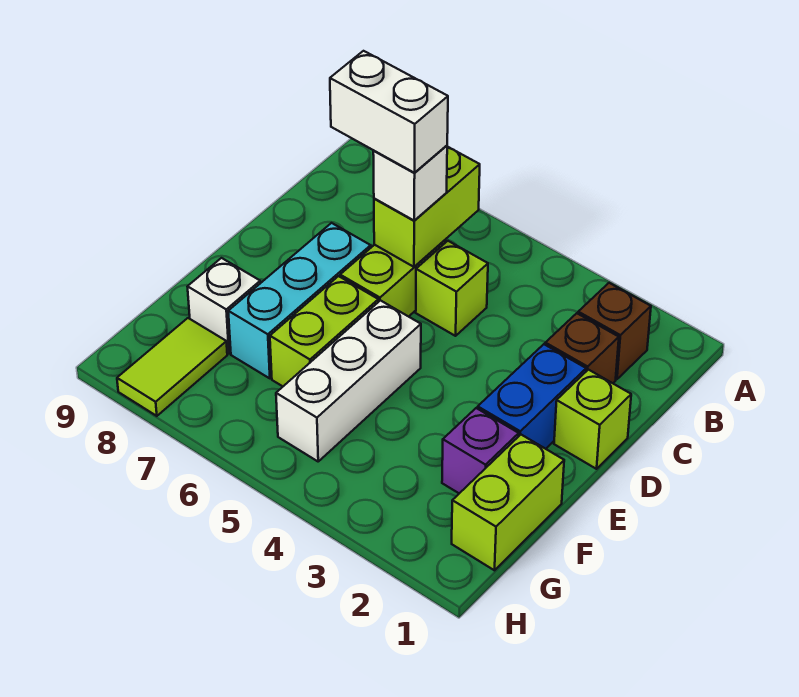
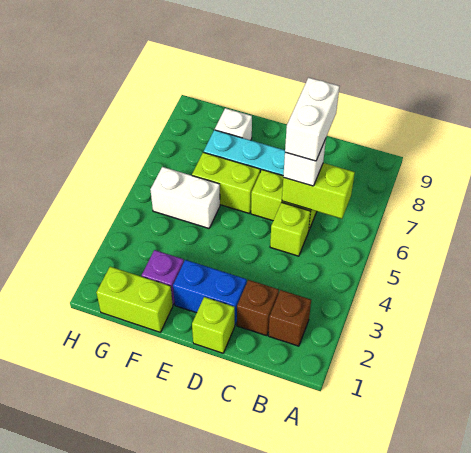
white 1x3 brick [276,301,421,461] -> white 1x2 brick [150,167,220,228]
lime 1x2 tile [117,318,227,416] -> none

